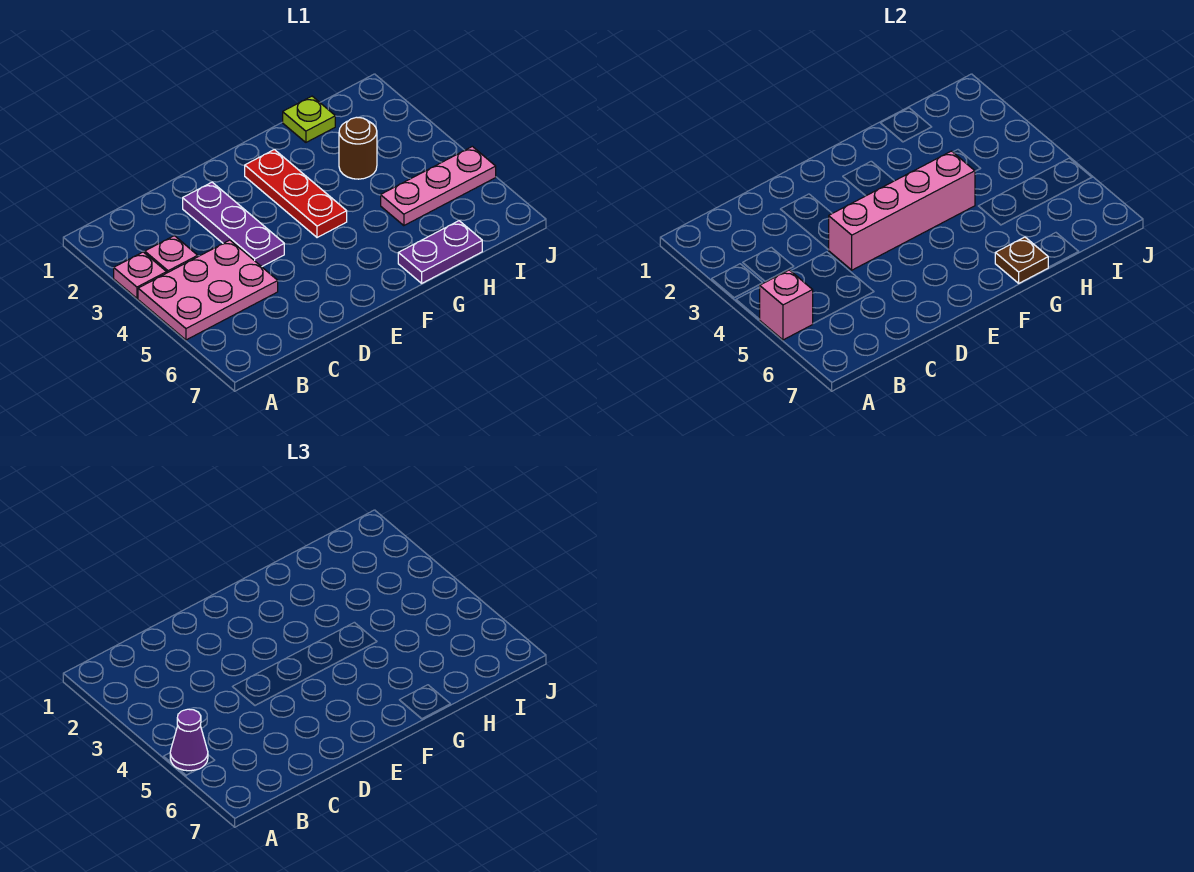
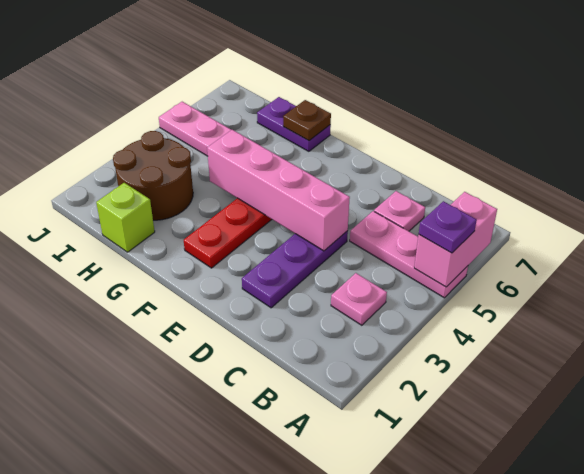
pink 1x1 plate [114,252,167,298] -> pink 1x1 plate moved to [374,191,425,231]
pink 2x3 plate [138,240,278,340] -> pink 1x3 plate [350,211,468,298]
pink 1x1 brick [759,270,813,340] -> pink 1x2 brick [414,192,497,287]
purple 1x1 cone [170,709,208,771] -> purple 1x1 plate [419,201,477,253]
lime 1x1 plate [283,96,335,142] -> lime 1x1 brick [96,183,155,252]
brown 1x1 round brick [339,117,377,179] -> brown 2x2 round brick [113,131,193,220]

